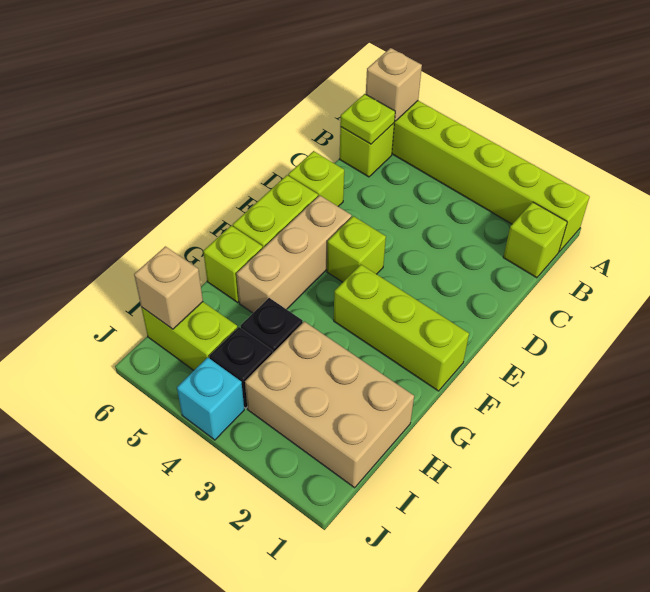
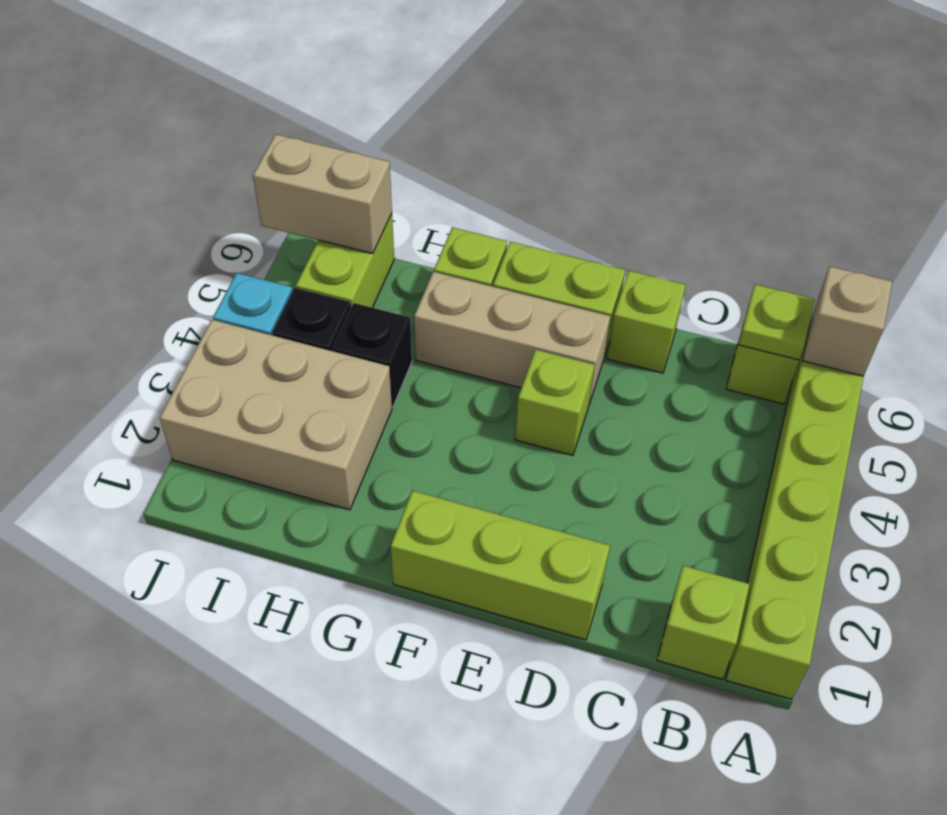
lime 1x3 brick [334,265,469,391] -> lime 1x3 brick turned to [391,491,610,640]
tan 2x3 brick [245,321,414,488] -> tan 2x3 brick turned to [160,320,392,510]
tan 1x1 brick [134,247,203,329] -> tan 1x2 brick [253,134,392,254]

